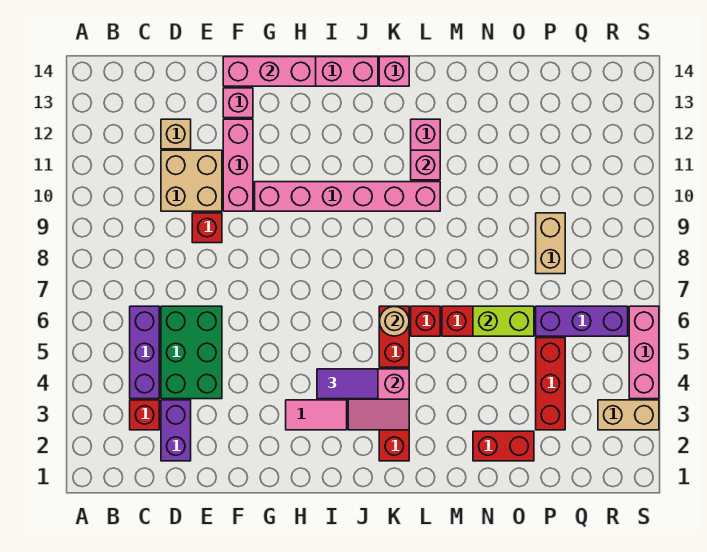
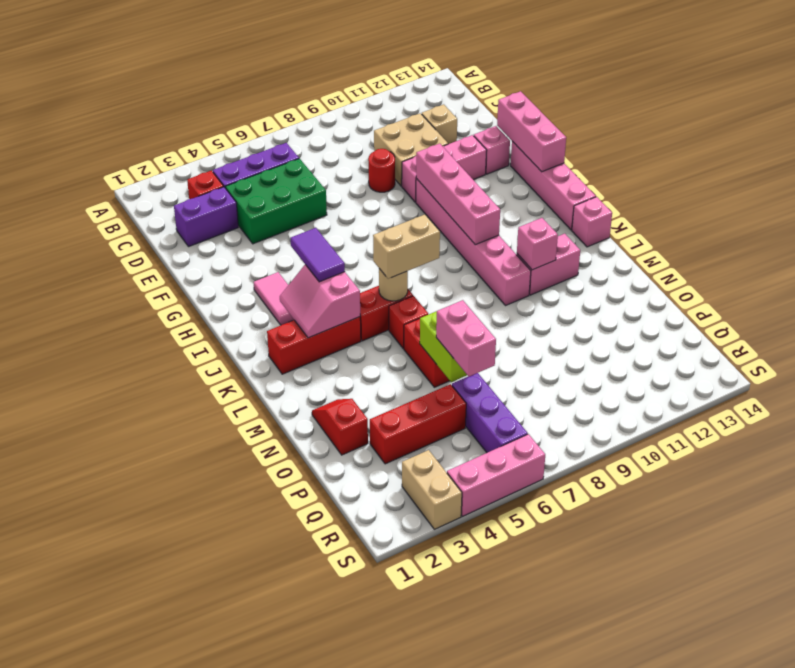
red 1x1 brick [192,213,222,243] -> red 1x1 round brick [368,149,395,192]
none -> pink 1x4 brick [416,143,500,245]
red 1x2 brick [473,431,534,461] -> red 1x2 slope [312,399,368,455]
none -> pink 1x2 brick [436,300,496,377]
tan 1x2 brick [536,213,565,274] -> tan 1x2 brick moved to [373,215,440,279]

